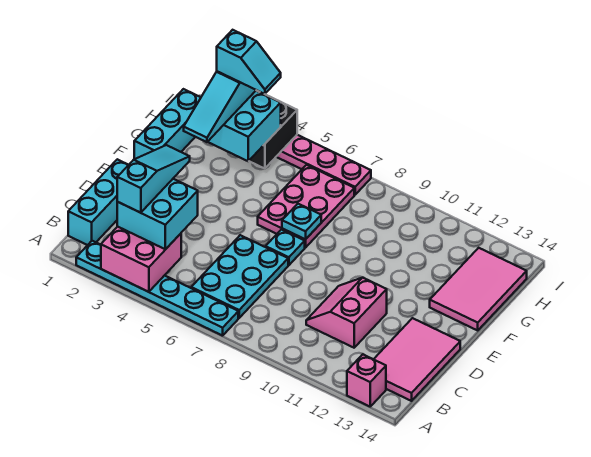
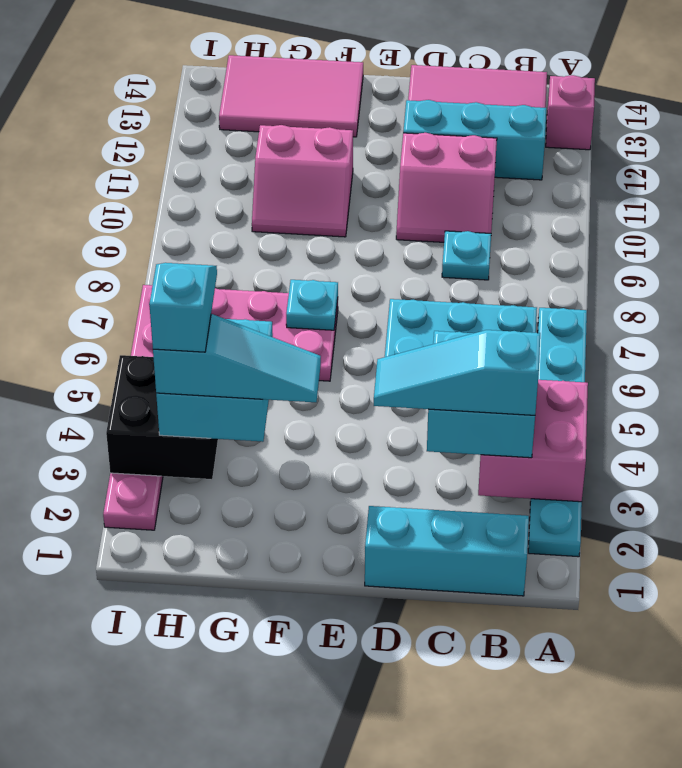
cyan 1x1 plate [266,230,305,265] -> cyan 1x1 plate moved to [442,231,491,280]
cyan 1x3 brick [134,89,201,159] -> cyan 1x3 brick moved to [403,100,546,180]
none -> pink 2x2 slope [252,125,353,237]

